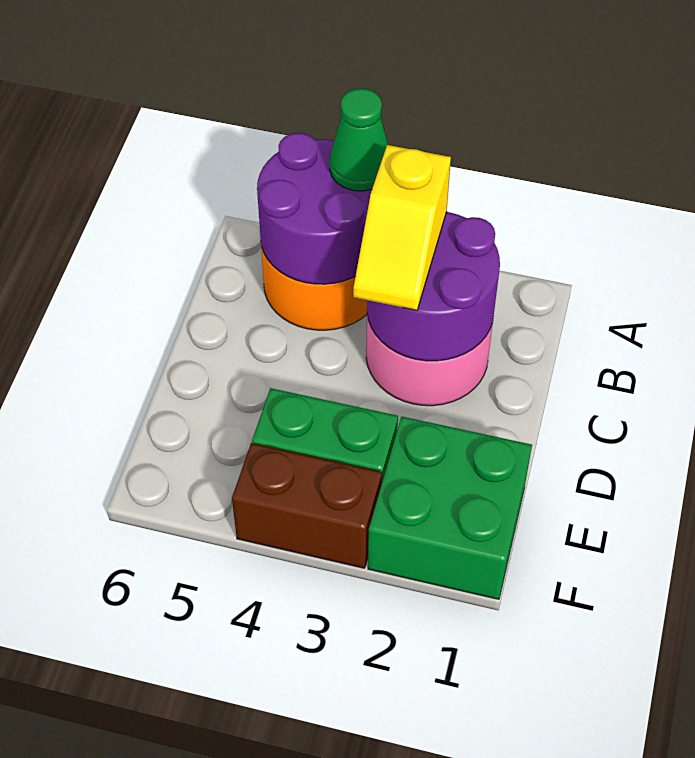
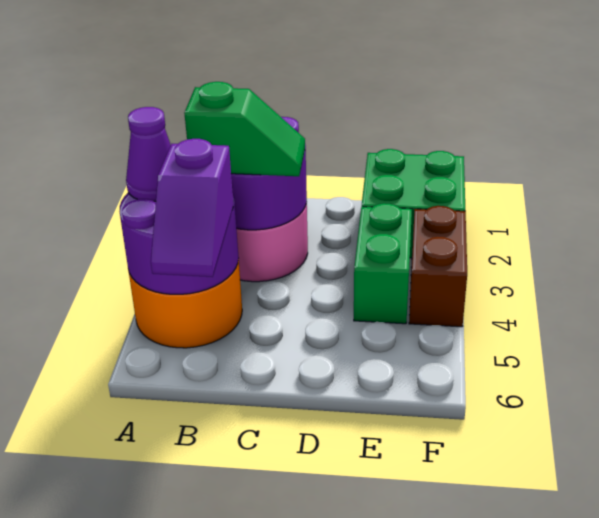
green 1x1 cone [330,88,388,191] -> purple 1x1 cone [126,107,171,201]
yellow 1x2 slope [353,145,451,310] -> green 1x2 slope [184,82,305,176]
none -> purple 1x2 slope [151,139,234,277]

